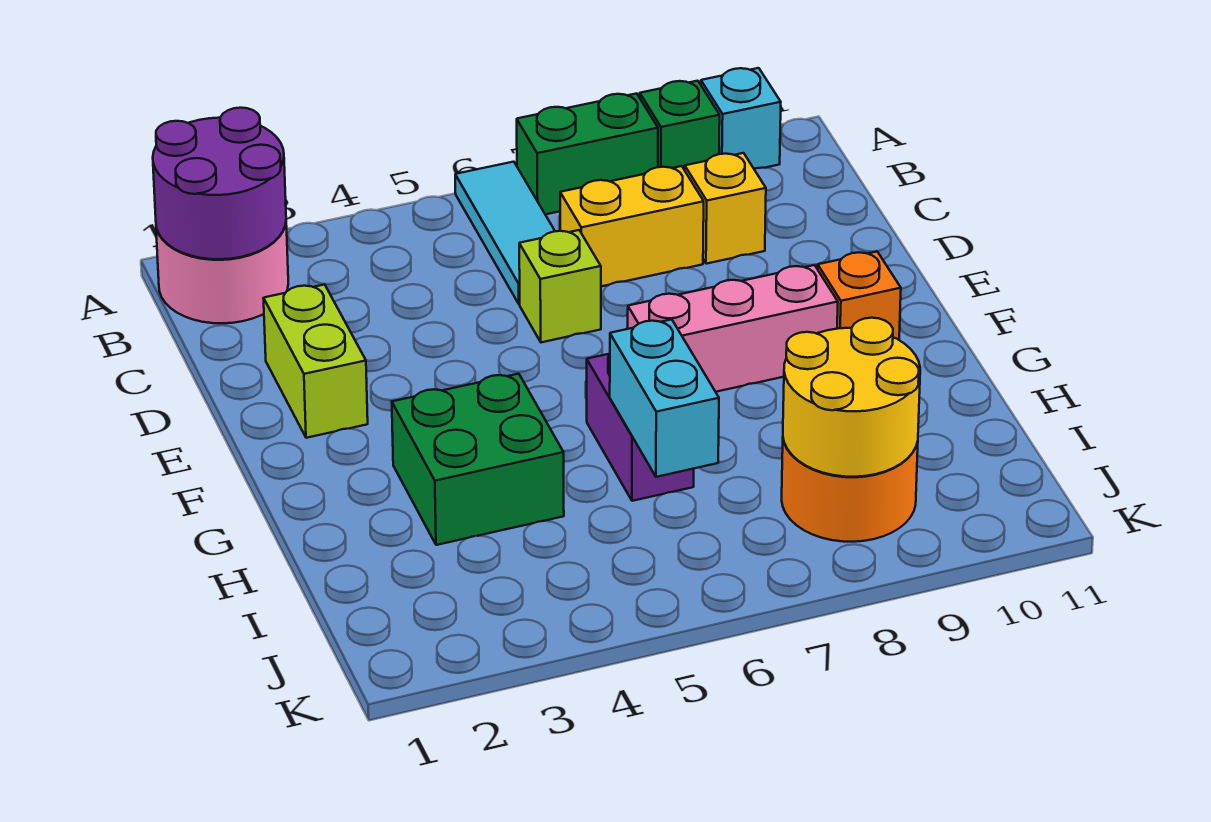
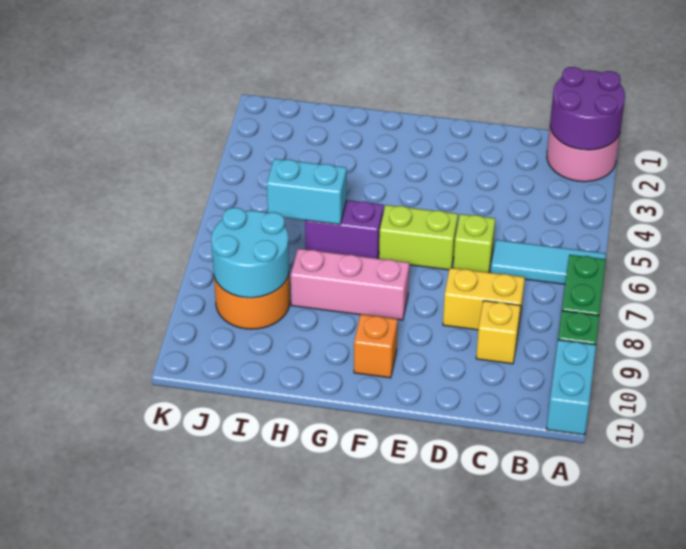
cyan 1x1 brick [701,68,781,169] -> cyan 1x2 brick [546,340,596,435]
yellow 1x2 brick [560,166,704,286] -> yellow 1x2 brick turned to [443,268,525,330]
lime 1x2 brick [263,285,368,438] -> lime 1x2 brick moved to [379,205,458,270]
pink 1x3 brick [628,265,838,392] -> pink 1x3 brick turned to [291,249,409,320]
green 2x2 brick [392,374,564,545] -> none
yellow 2x2 round brick [783,318,920,477] -> cyan 2x2 round brick [211,208,289,298]

